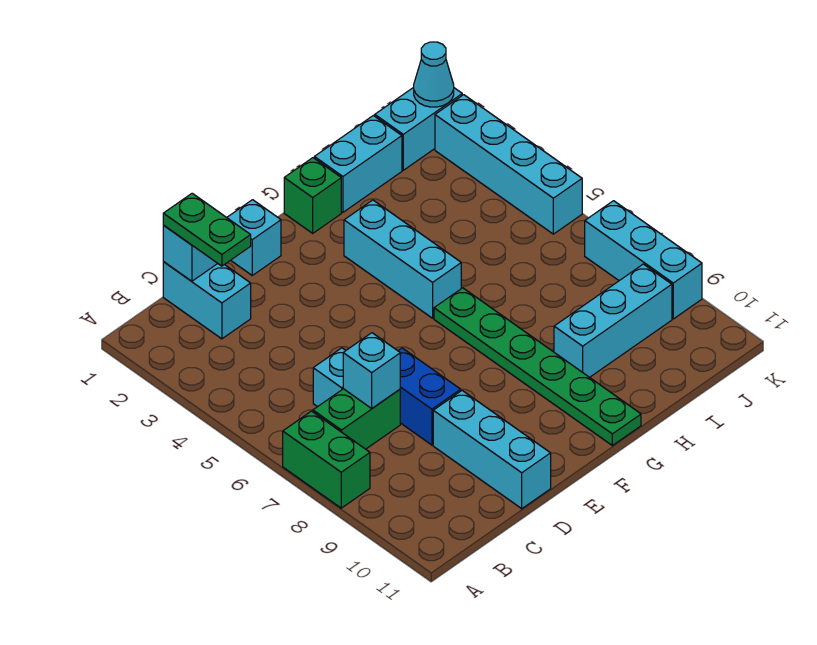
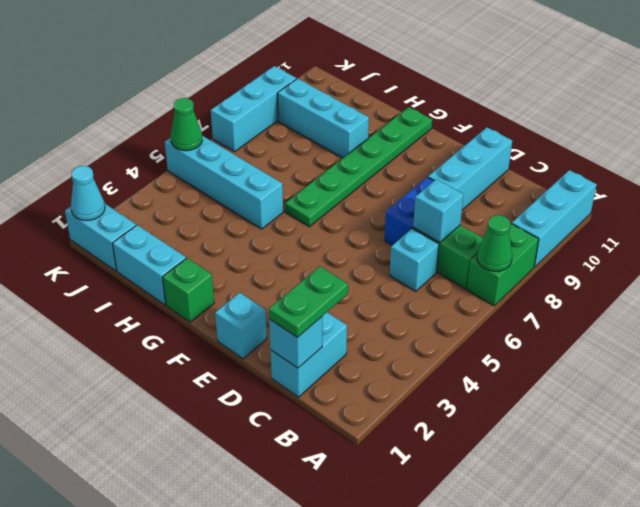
none -> green 1x1 cone [477,215,512,271]
cyan 1x3 brick [344,200,461,318] -> cyan 1x3 brick moved to [512,170,597,267]
cyan 1x4 brick [435,95,582,234] -> cyan 1x4 brick turned to [165,136,283,229]
none -> green 1x1 cone [171,98,202,151]

